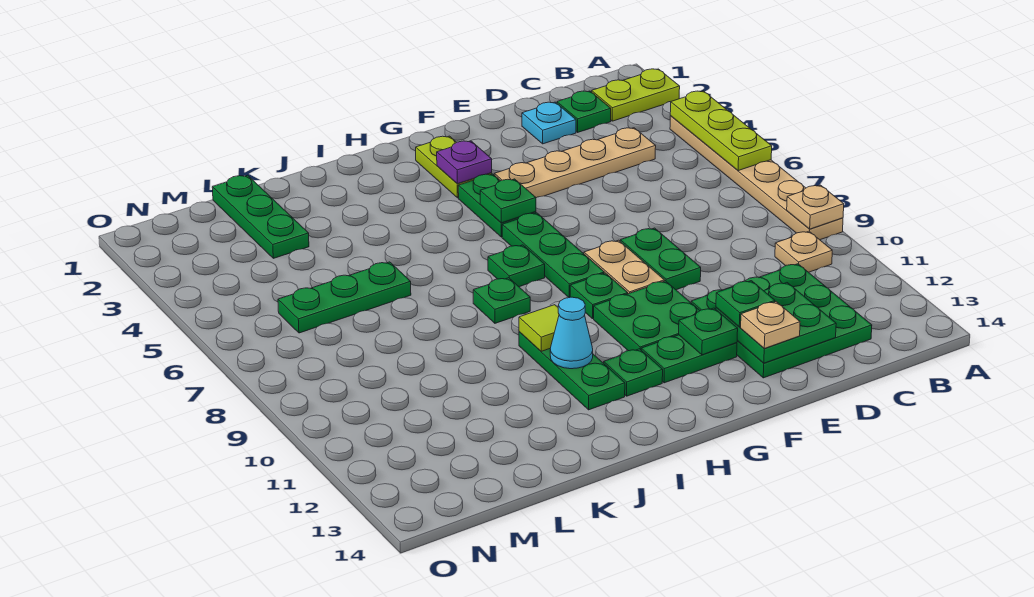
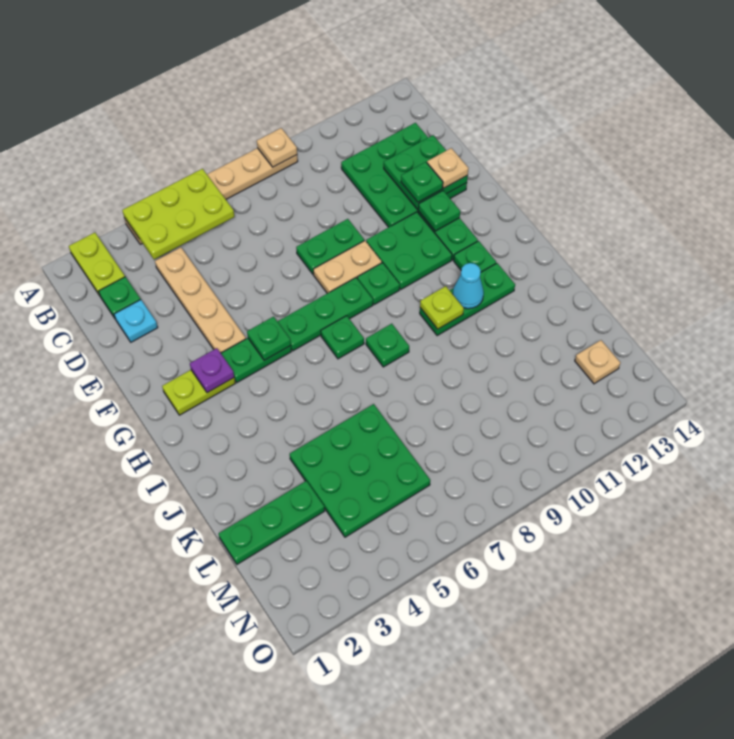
lime 1x3 plate [670,91,772,171] -> lime 2x3 plate [122,169,234,260]
tan 1x1 plate [775,231,832,272] -> tan 1x1 plate moved to [575,340,621,384]
lime 1x1 tile [519,305,559,351] -> lime 1x1 plate [420,286,464,329]
green 1x3 plate [278,262,411,333] -> green 3x3 plate [290,404,430,537]

